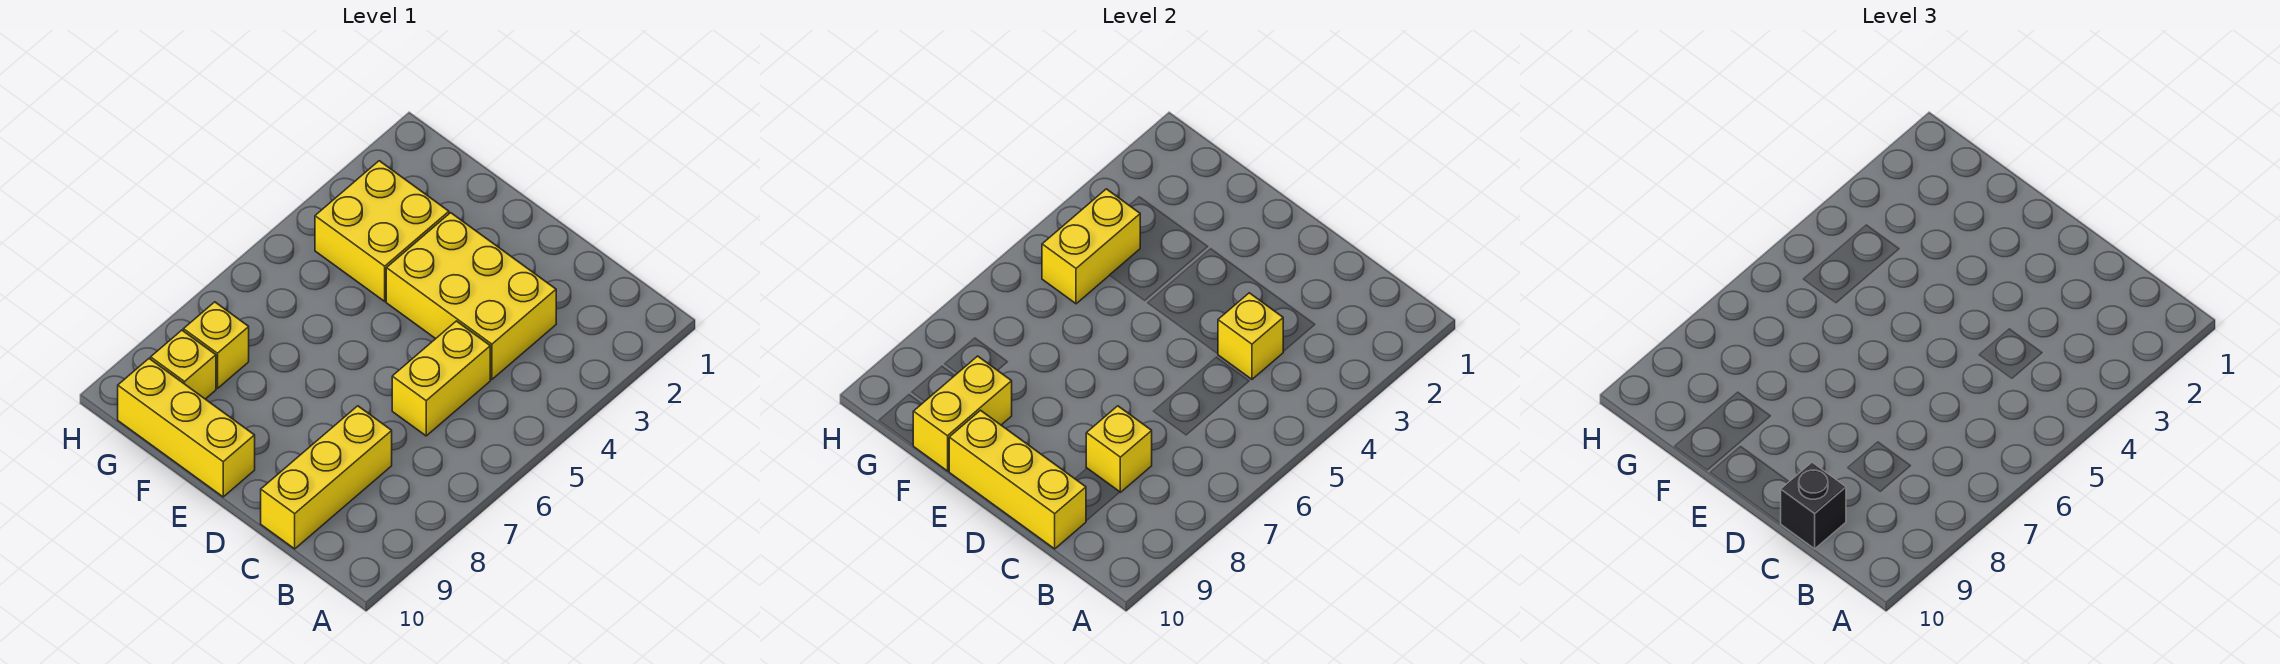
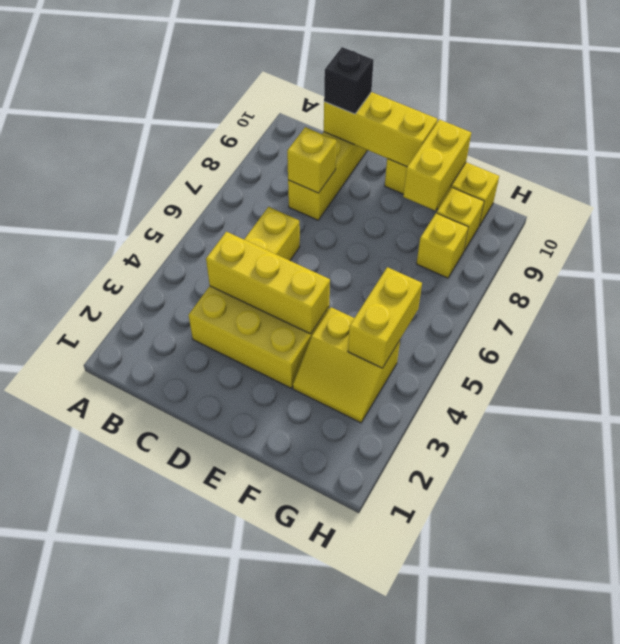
yellow 1x1 brick [1218,293,1283,379] -> yellow 1x3 brick [206,232,330,334]
yellow 2x2 brick [315,161,449,301] -> yellow 2x2 slope [293,307,400,423]

